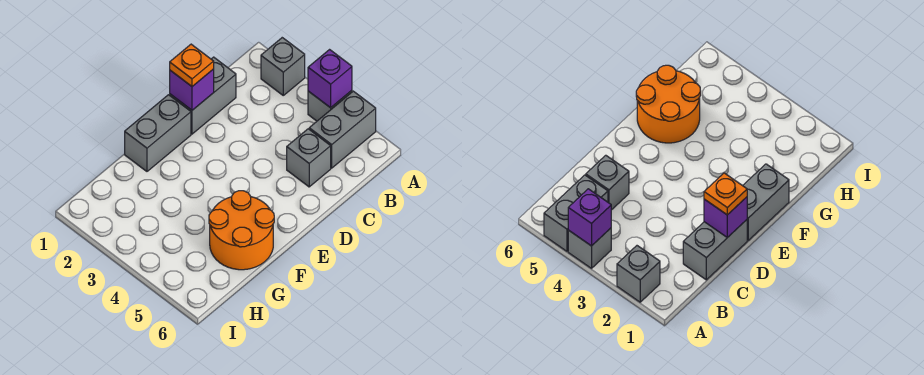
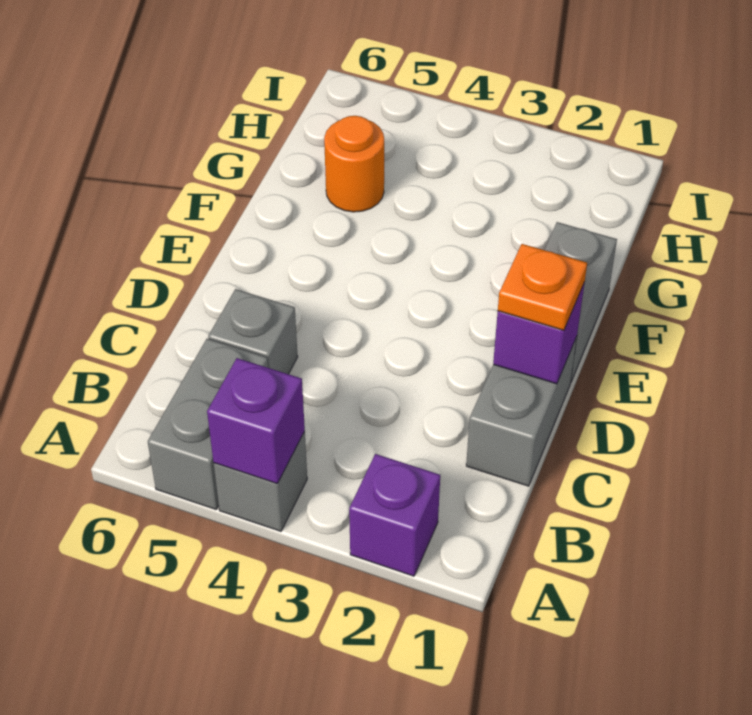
grey 1x1 brick [261,38,305,95] -> purple 1x1 brick [349,454,440,576]
orange 2x2 round brick [209,191,274,270] -> orange 1x1 round brick [324,116,384,212]

